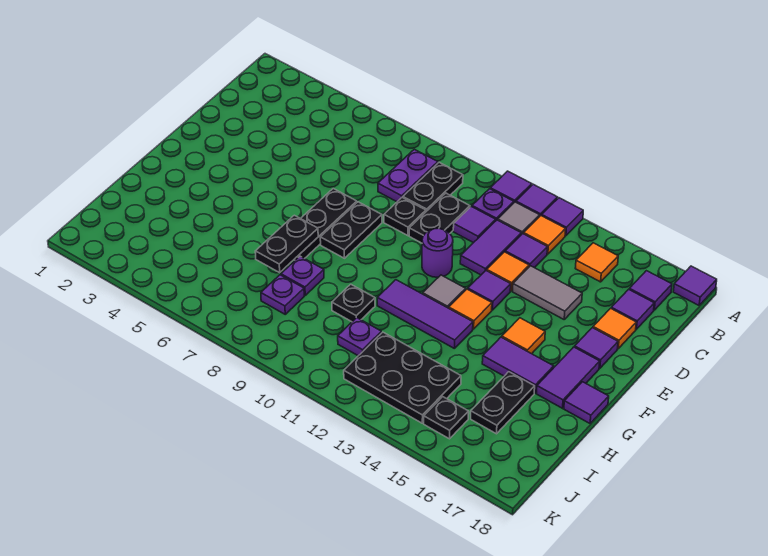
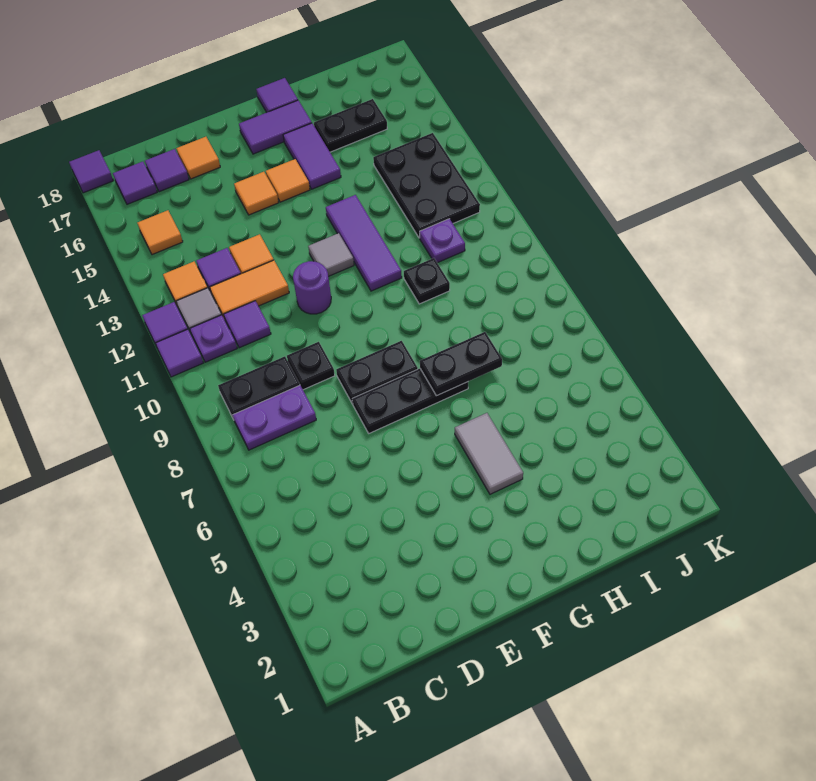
purple 1x1 tile [542,198,583,236] -> none
black 1x2 plate [409,193,470,243] -> none
purple 1x2 tile [460,220,521,275] -> orange 1x2 tile [210,260,289,319]
grey 1x2 tile [513,266,582,319] -> grey 1x2 tile moved to [455,413,523,494]
purple 1x1 tile [468,271,511,310] -> none
purple 1x1 tile [575,328,618,368] -> none
orange 1x1 tile [449,289,492,329] -> orange 1x1 tile moved to [234,172,279,215]
purple 1x1 plate [281,256,324,295] -> none
purple 1x1 plate [261,275,304,314] -> none
black 1x1 plate [424,397,469,439] -> none

